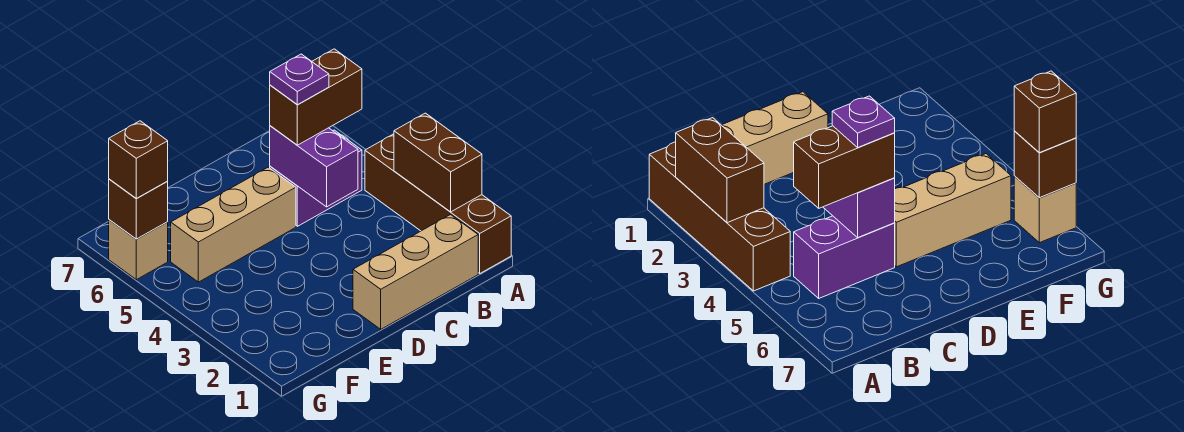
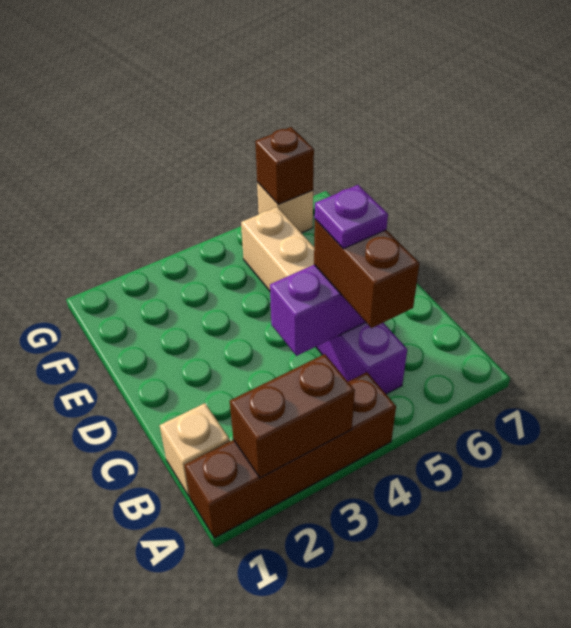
tan 1x3 brick [353,215,478,329] -> tan 1x1 brick [160,403,230,497]
brown 1x1 brick [109,121,168,199] -> none

